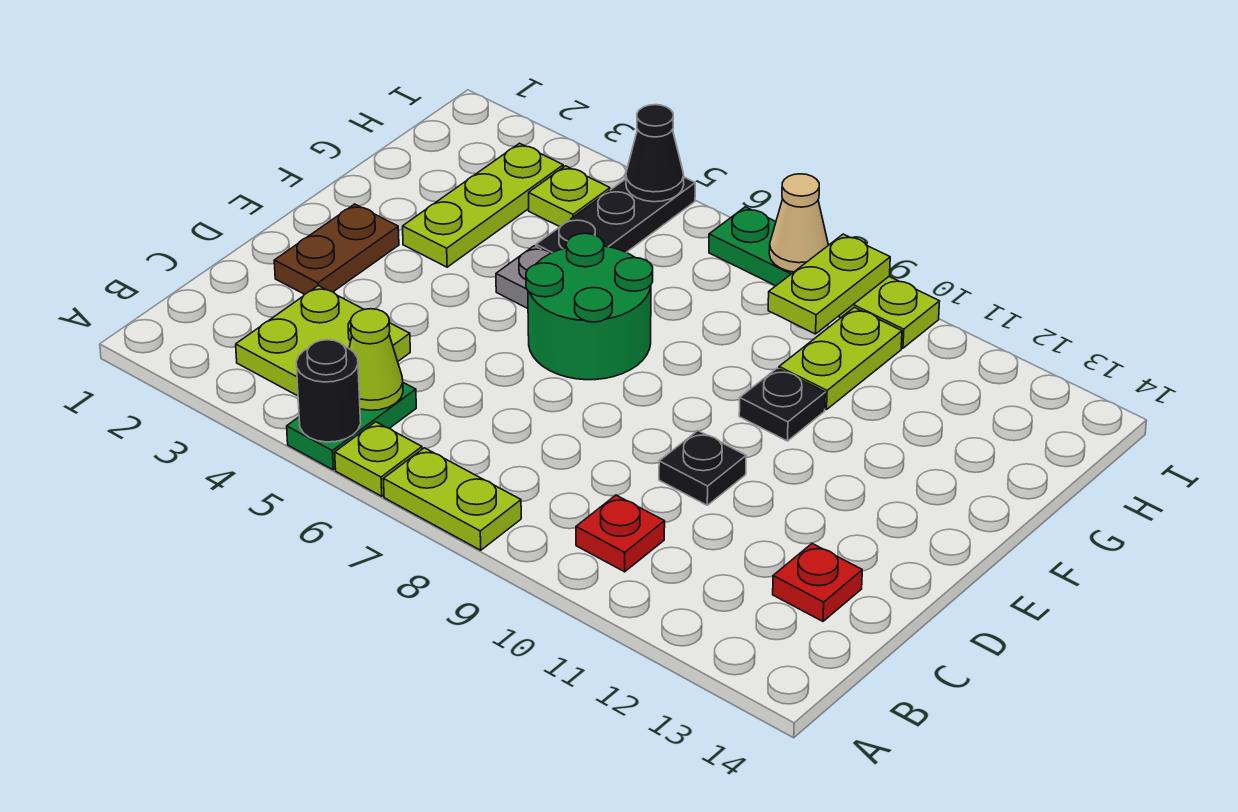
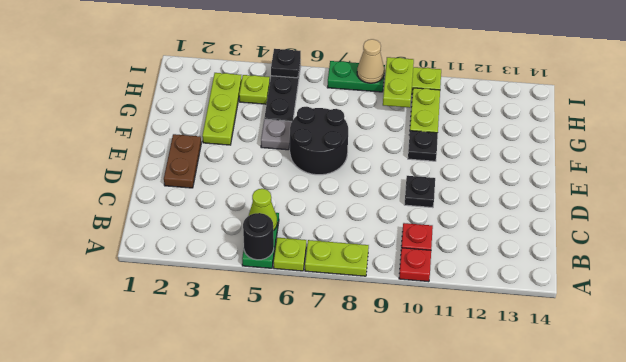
lime 2x2 plate [236,286,410,396] -> none
red 1x1 plate [773,544,862,621] -> red 1x1 plate moved to [399,248,431,282]
green 2x2 round brick [526,233,653,380] -> black 2x2 round brick [290,107,348,175]
black 1x1 cone [626,105,684,202] -> black 1x1 plate [271,49,301,78]

